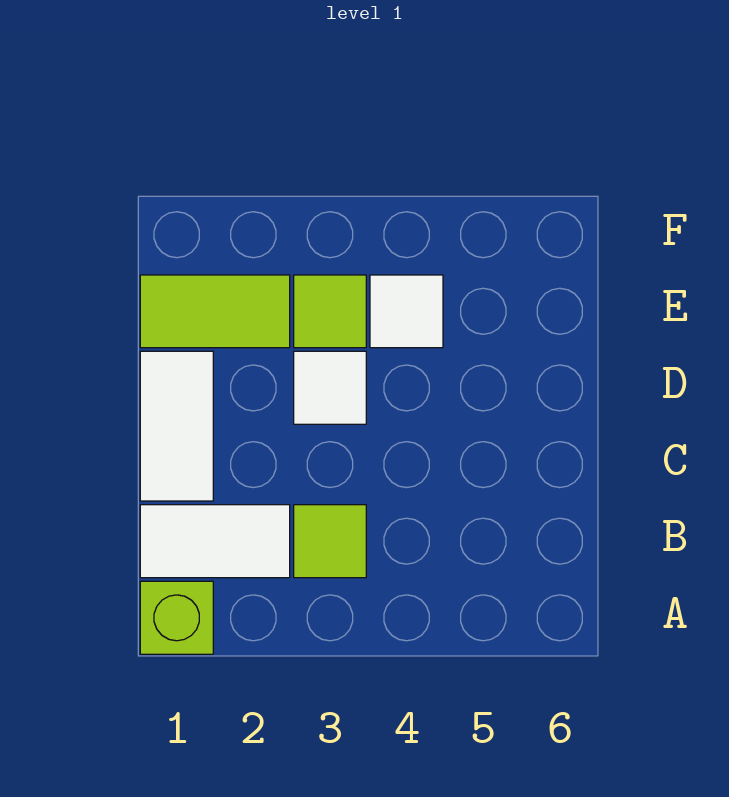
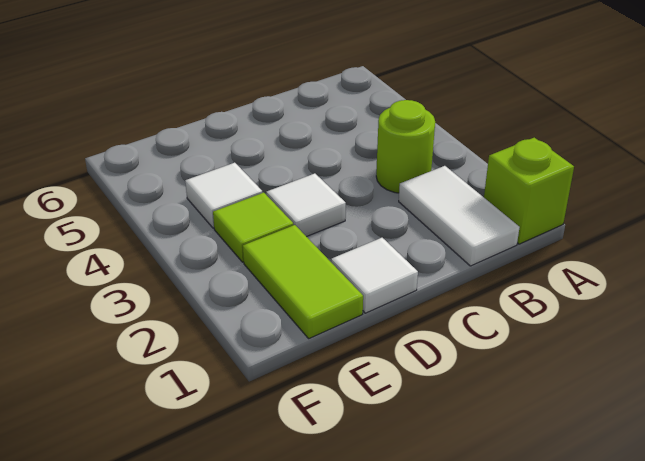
lime 1x1 tile [294,505,366,578] -> lime 1x1 round brick [376,100,435,193]
white 1x2 tile [140,351,213,501] -> white 1x1 tile [331,238,418,313]

